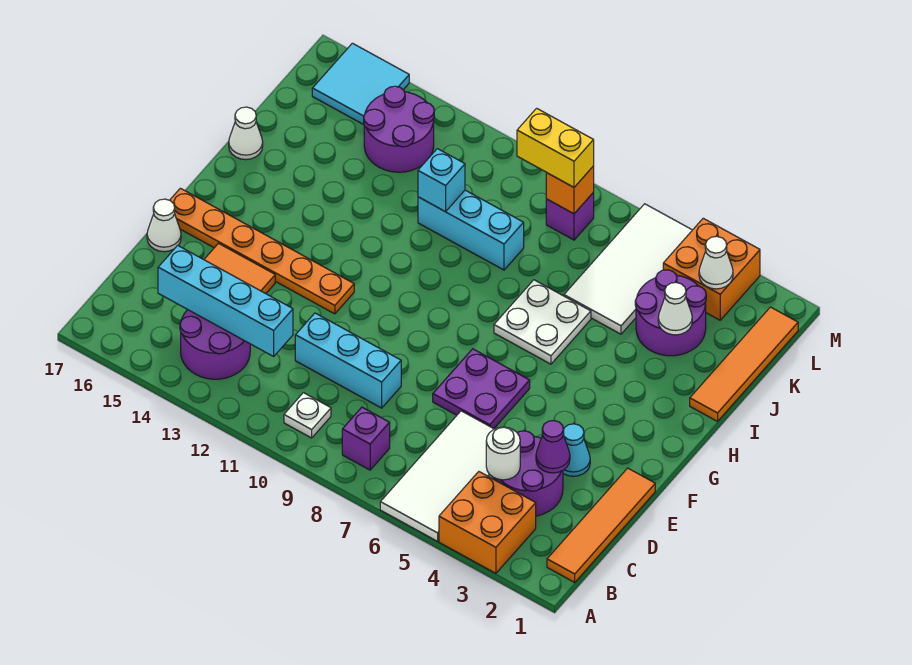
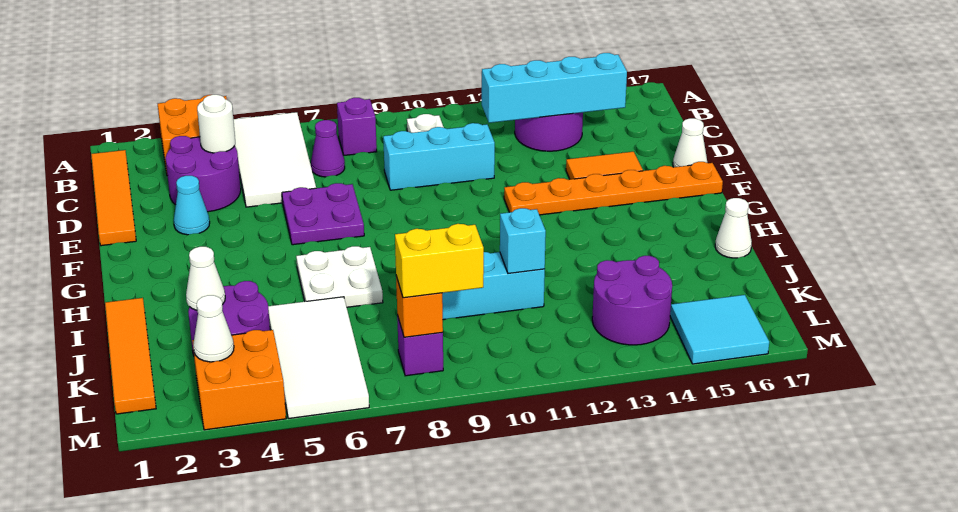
purple 1x1 cone [536,421,570,473] -> purple 1x1 cone moved to [311,120,345,177]

